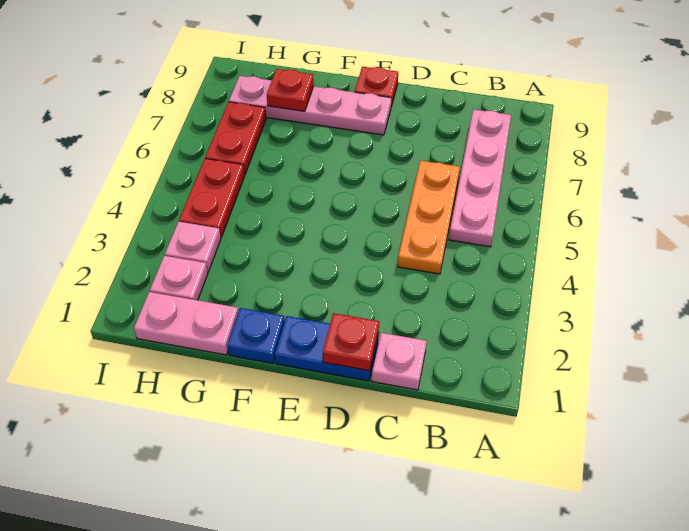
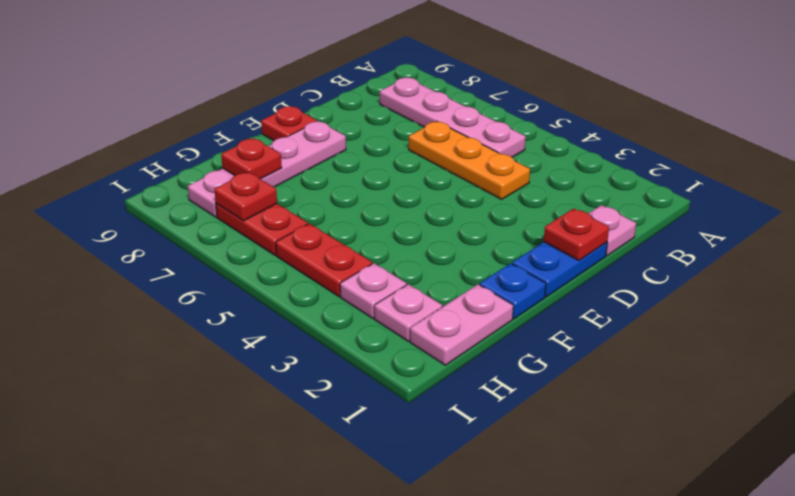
none -> red 1x1 plate [214,172,277,221]

